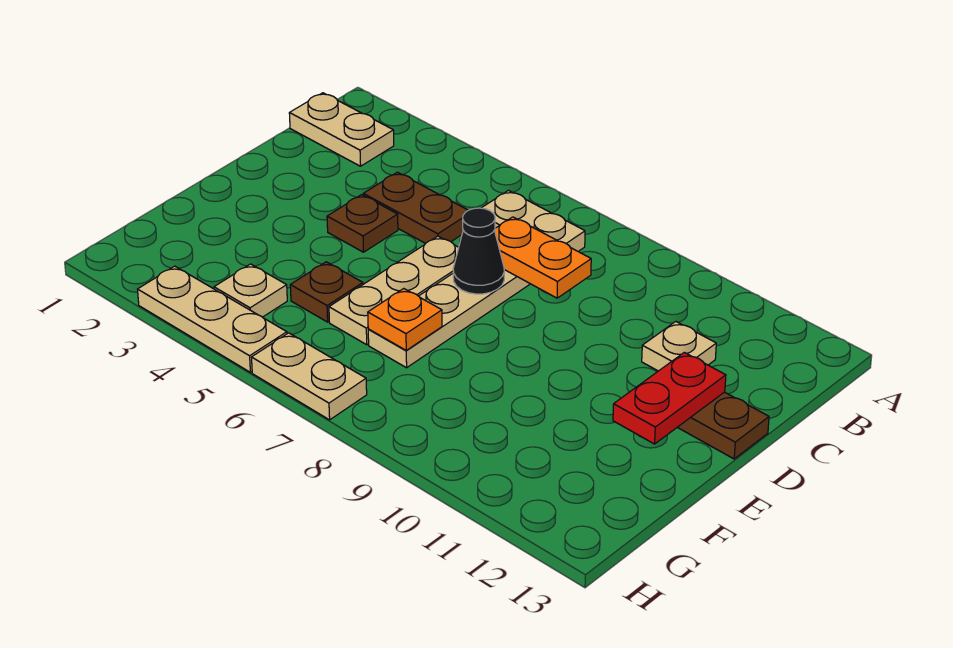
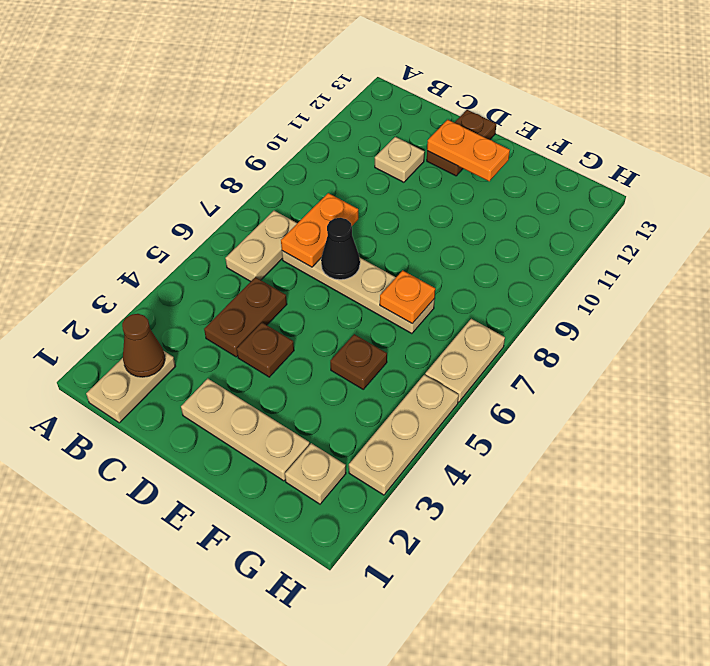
none -> brown 1x1 cone [122,314,165,377]
tan 1x3 plate [329,236,459,345] -> tan 1x3 plate moved to [181,379,310,481]
red 1x2 plate [613,352,726,444] -> orange 1x2 plate [427,120,510,181]
tan 1x1 plate [214,264,287,317] -> tan 1x1 plate moved to [285,443,346,504]

